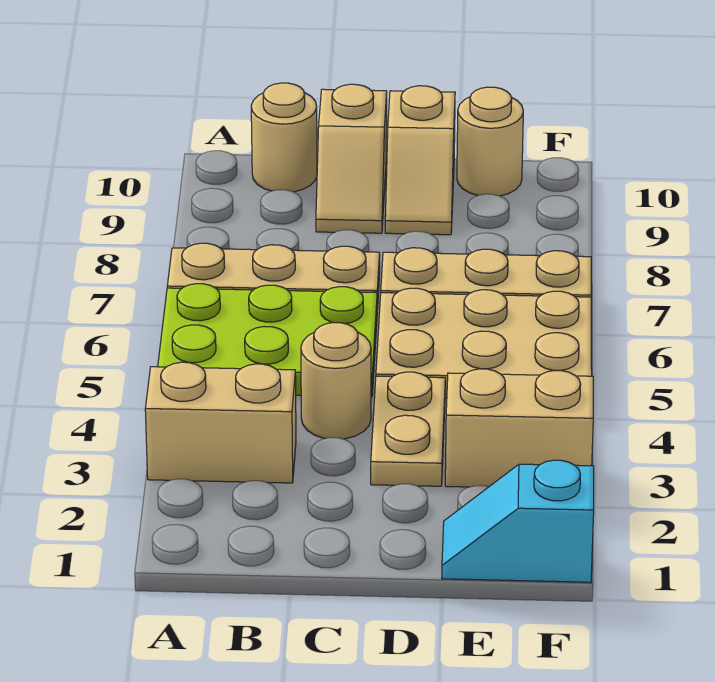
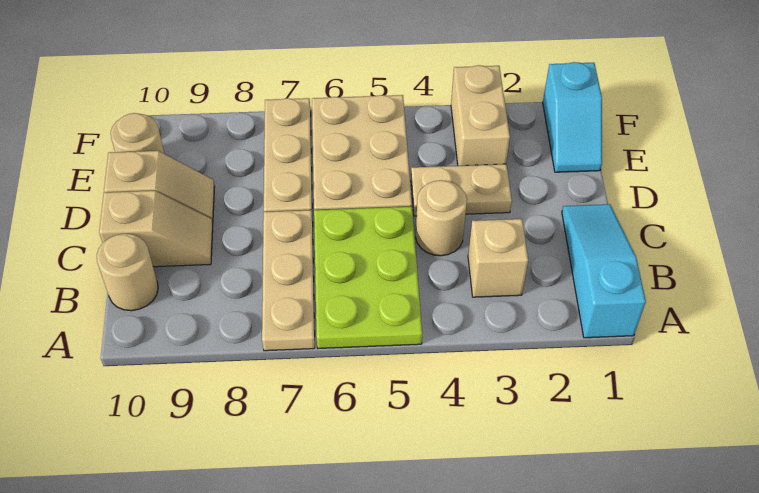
none -> cyan 1x3 slope [562,204,646,338]
tan 1x2 brick [145,362,296,483] -> tan 1x1 brick [468,219,528,297]

